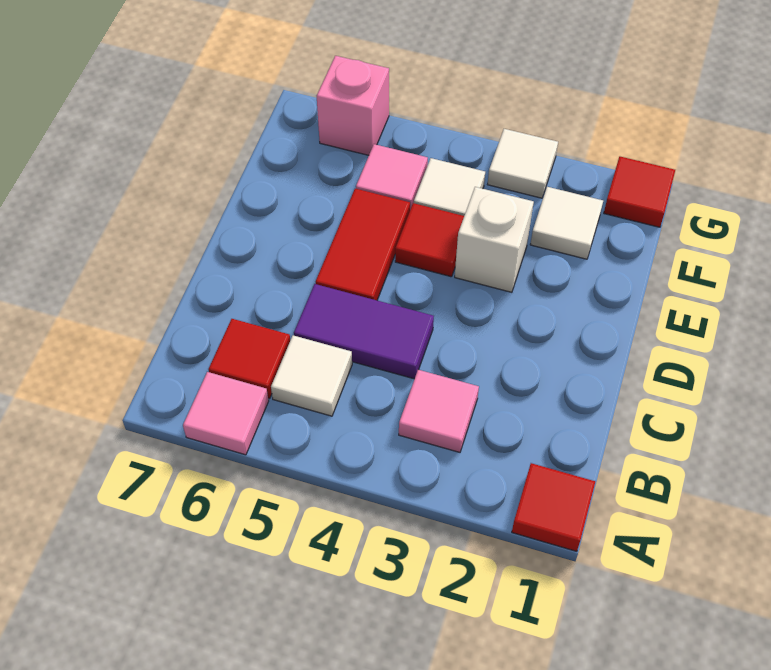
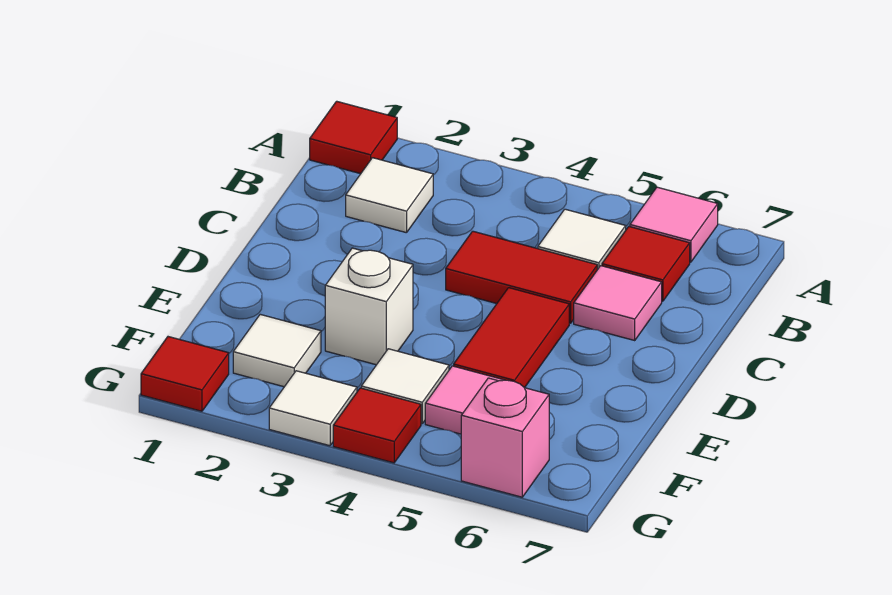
none -> white 1x1 tile [346,158,433,233]
pink 1x1 tile [399,370,479,452] -> pink 1x1 tile moved to [574,266,662,340]
purple 1x2 tile [294,284,434,379] -> red 1x2 tile [446,231,597,323]
red 1x1 tile [395,203,464,277] -> red 1x1 tile moved to [333,388,421,463]

